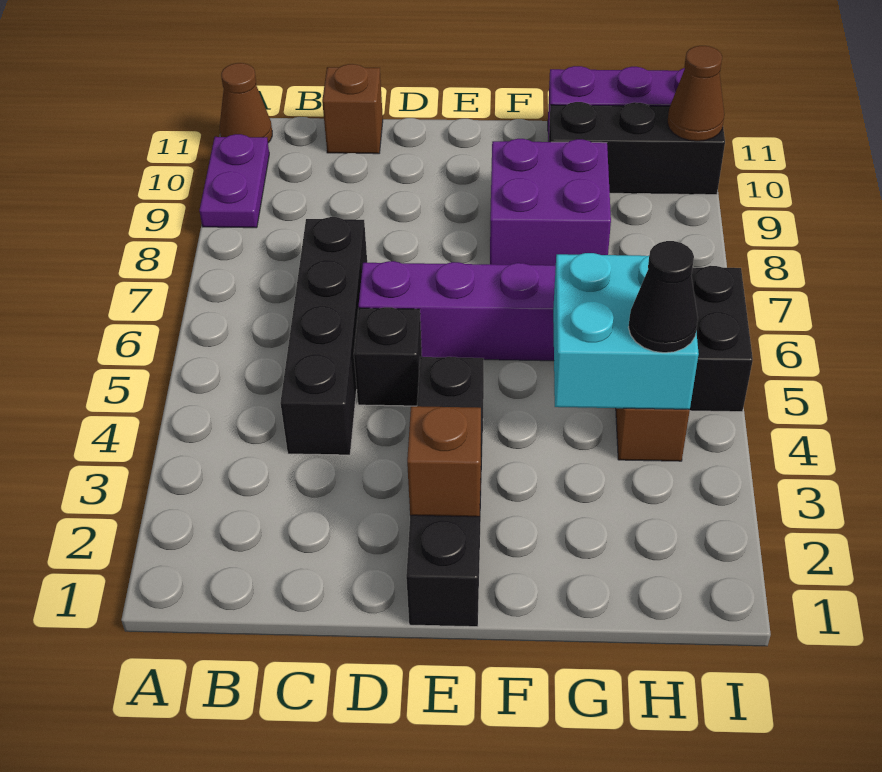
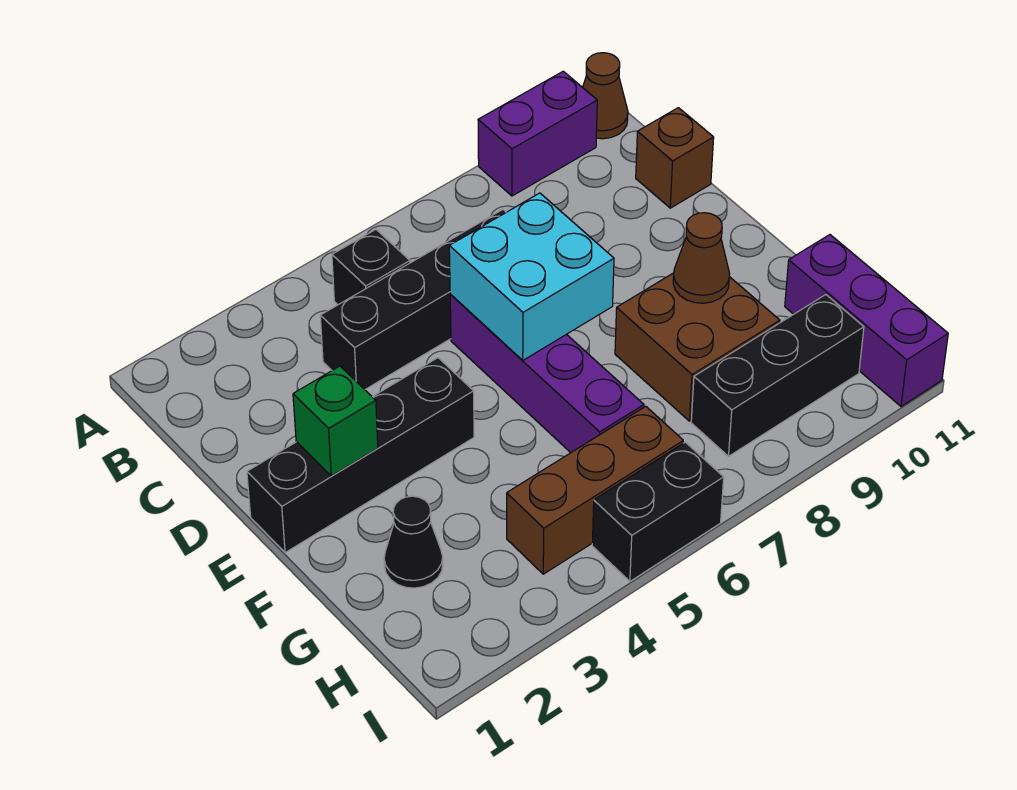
purple 1x2 plate [200,134,269,228] -> purple 1x2 brick [478,71,597,196]
black 1x1 brick [354,307,422,406] -> black 1x1 brick moved to [332,229,410,305]
brown 1x1 brick [407,406,481,517] -> green 1x1 brick [293,366,378,476]
purple 2x2 brick [490,139,611,265] -> brown 2x2 brick [615,273,780,421]
cyan 2x2 brick [553,253,699,409] -> cyan 2x2 brick moved to [449,193,614,360]
black 1x3 brick [549,102,725,195] -> black 1x3 brick turned to [691,295,864,456]
black 1x1 cone [629,241,698,353] -> black 1x1 cone moved to [384,496,443,588]
brown 1x1 cone [667,46,724,141] -> brown 1x1 cone moved to [673,213,730,303]

